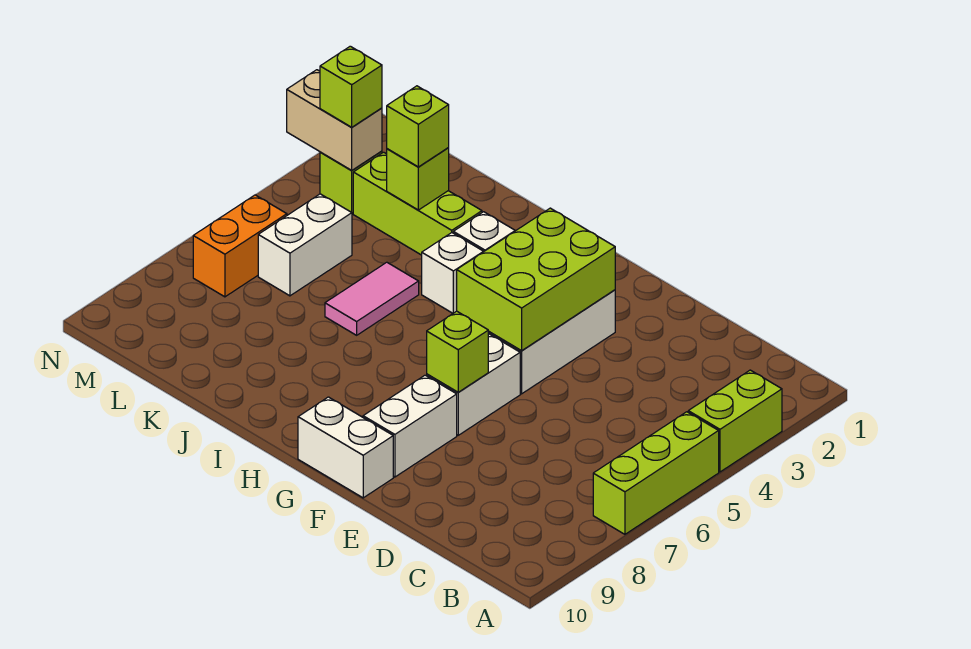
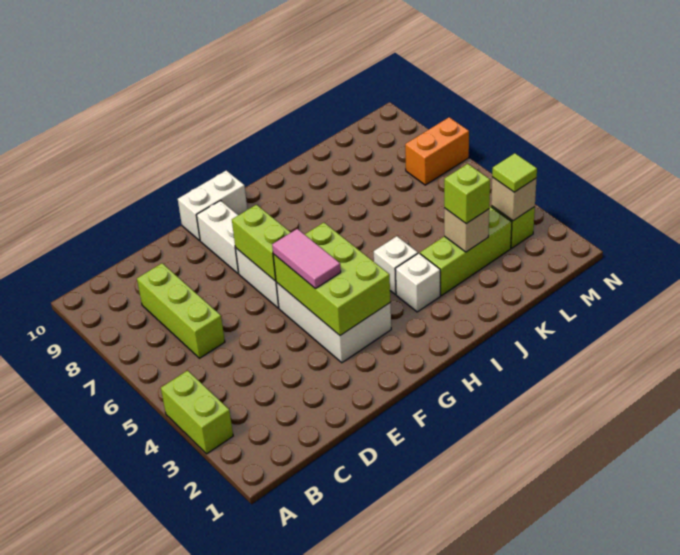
lime 1x3 brick [593,412,719,534] -> lime 1x3 brick moved to [137,263,225,358]
lime 1x1 brick [427,311,488,392] -> lime 1x2 brick [232,205,291,281]
pink 1x2 tile [325,262,419,335] -> pink 1x2 tile moved to [272,229,341,289]
lime 1x1 brick [387,148,449,210] -> tan 1x1 brick [444,208,489,252]
white 1x2 brick [258,194,352,296] -> none
tan 1x2 brick [287,70,382,170] -> tan 1x1 brick [491,177,537,221]
lime 1x1 brick [320,46,382,127] -> lime 1x1 tile [492,153,537,192]
orange 1x2 brick [193,195,287,297] -> orange 1x2 brick turned to [405,117,469,185]

